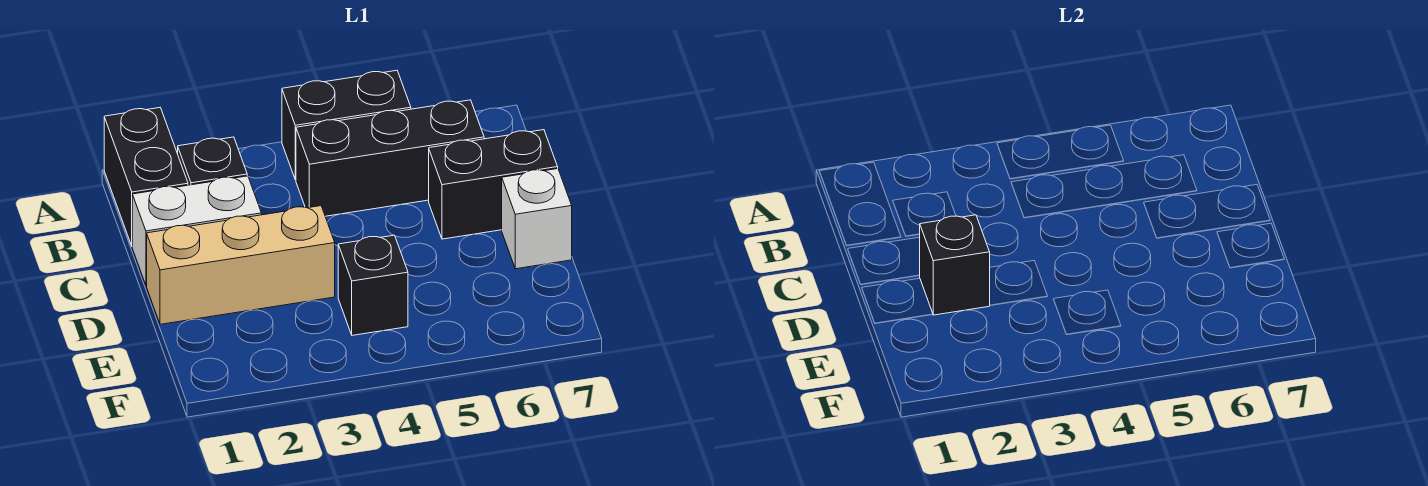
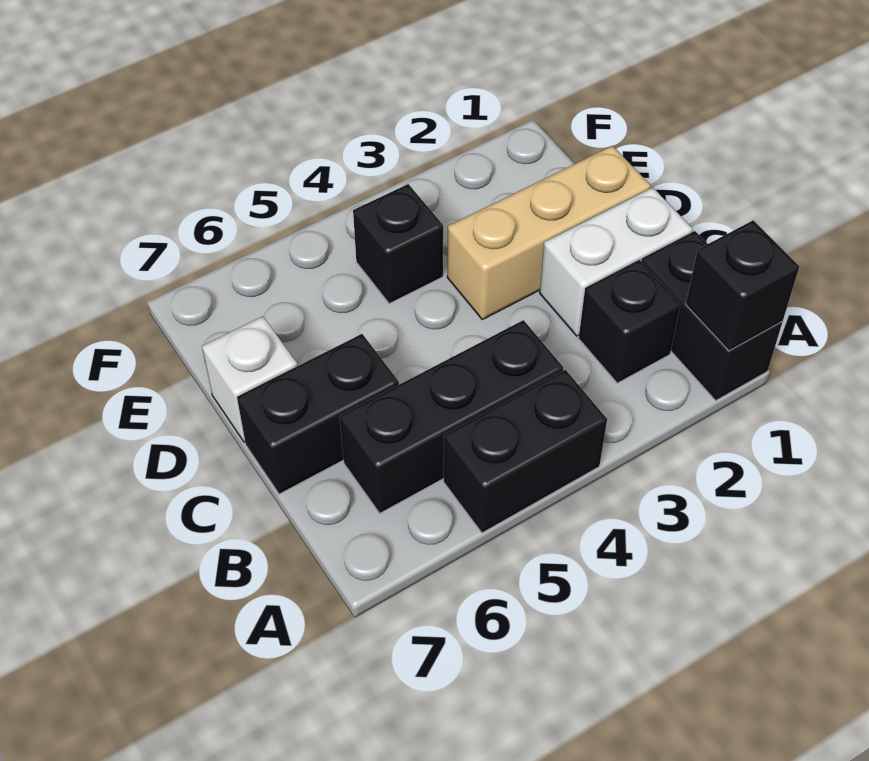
black 1x1 brick [920,215,990,315] -> black 1x1 brick moved to [686,220,799,351]

